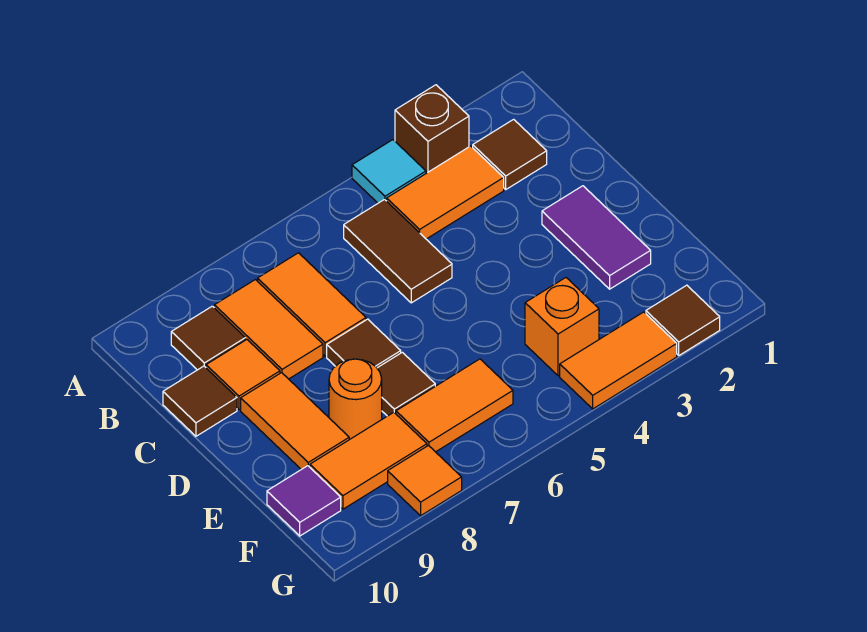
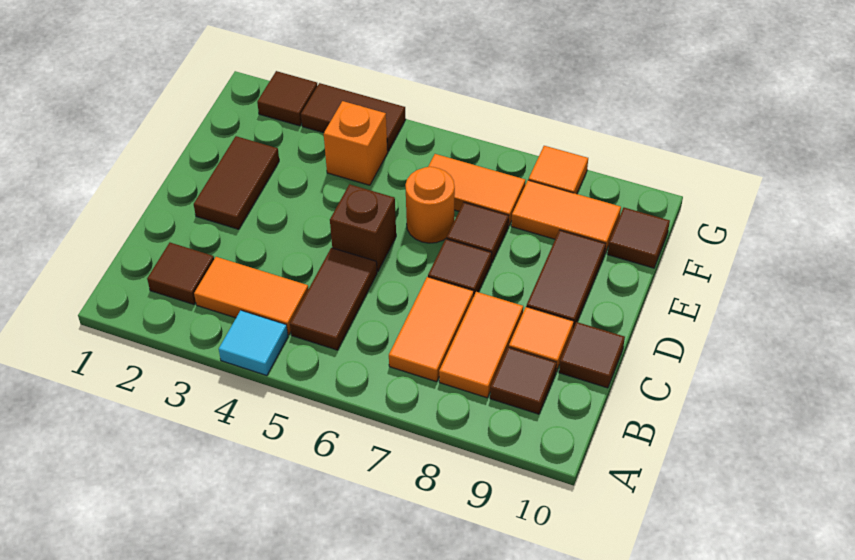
brown 1x1 brick [395,85,469,173] -> brown 1x1 brick moved to [330,184,396,272]
purple 1x2 tile [542,186,651,289] -> brown 1x2 tile [194,136,279,229]
orange 1x2 tile [241,373,349,469] -> brown 1x2 tile [526,230,606,328]
orange 1x1 round brick [329,359,382,440] -> orange 1x1 round brick moved to [406,167,455,243]
purple 1x1 tile [267,466,341,536] -> brown 1x1 tile [608,208,670,268]
orange 1x2 tile [560,312,677,409] -> brown 1x2 tile [301,83,406,151]

